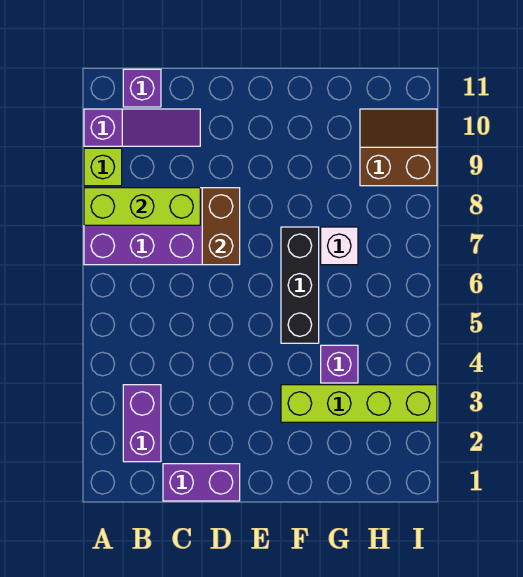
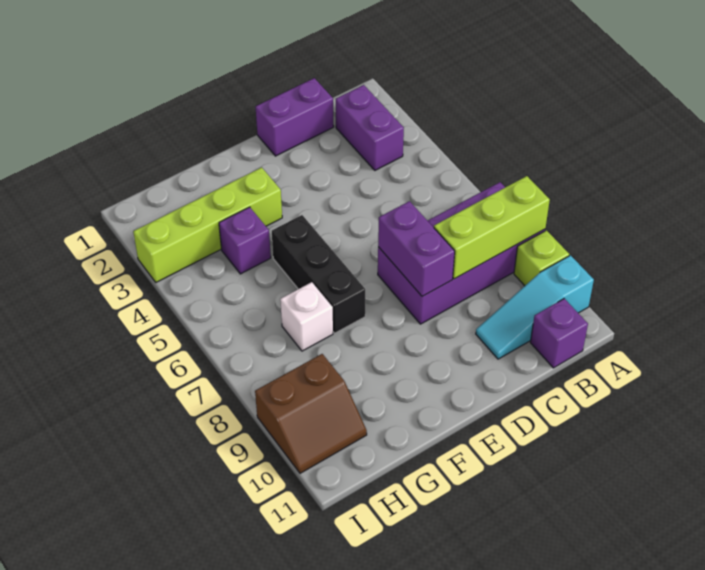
purple 1x3 slope [84,109,200,146] -> cyan 1x3 slope [476,255,594,359]
brown 1x2 brick [202,188,240,265] -> purple 1x2 brick [378,201,455,296]

